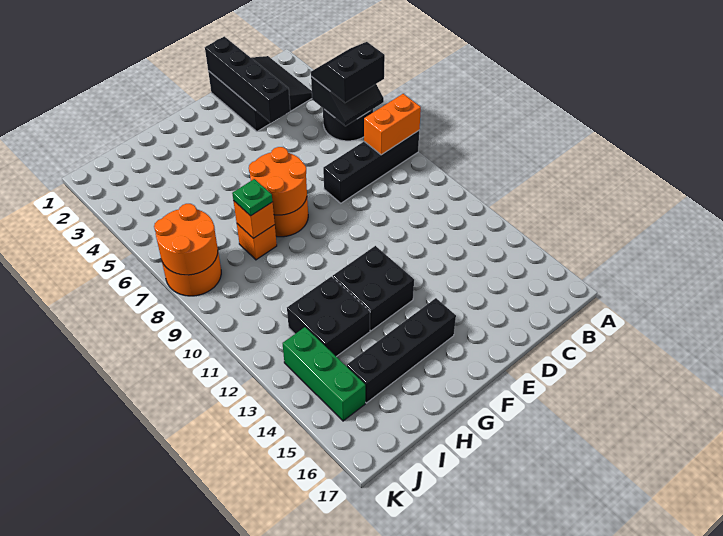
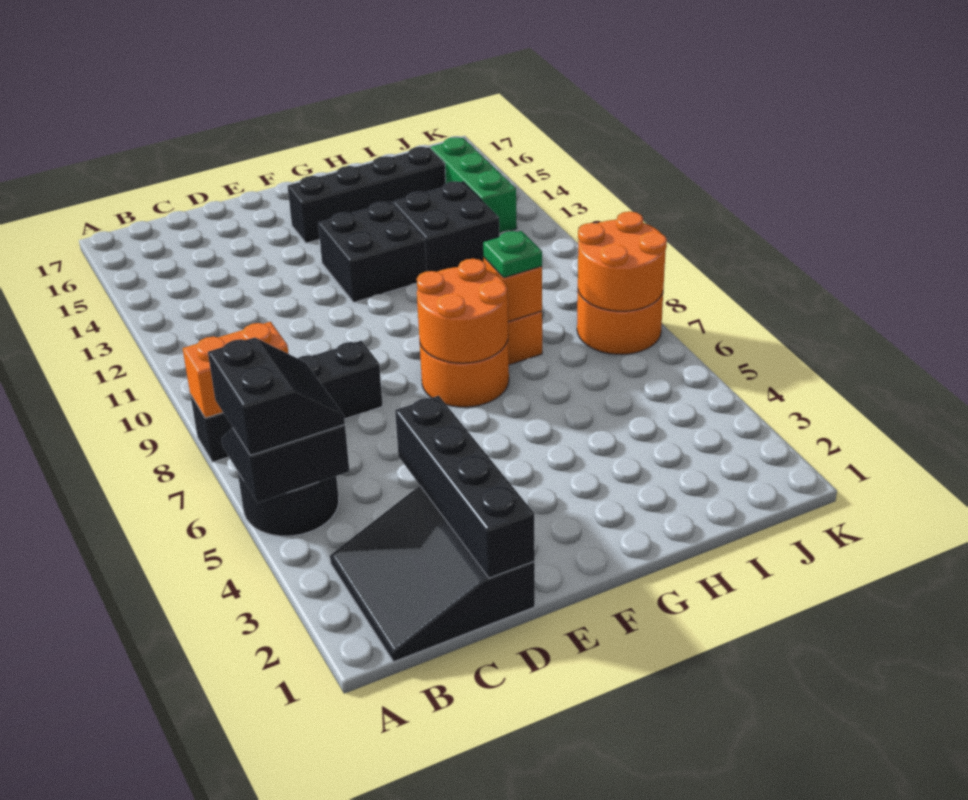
black 2x2 slope [311,42,385,103] -> black 2x2 slope turned to [208,337,345,455]

